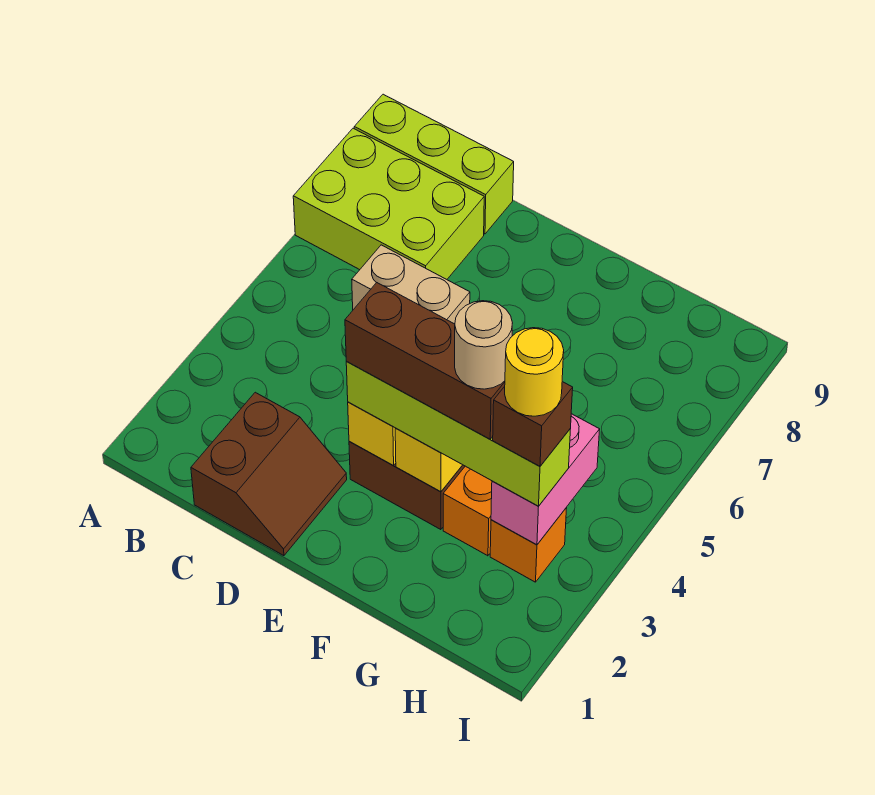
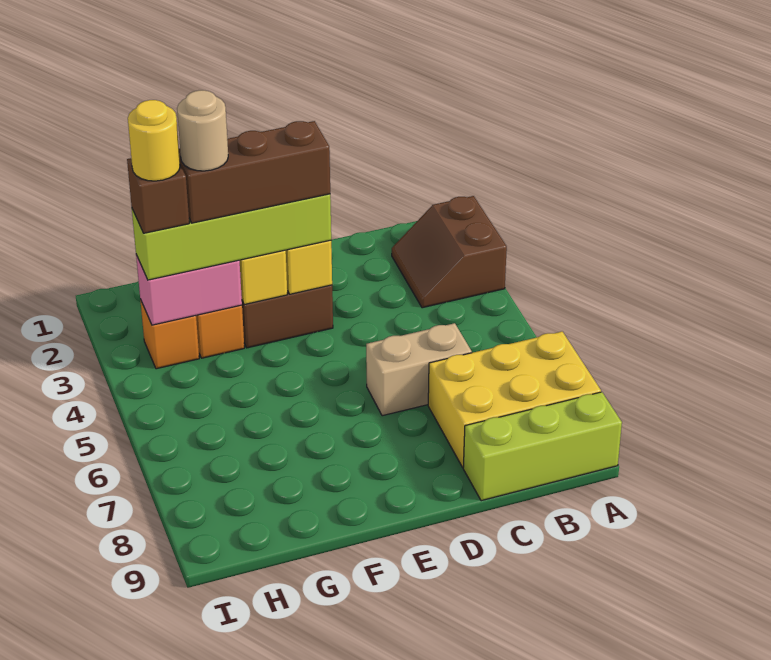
lime 2x3 brick [293,128,484,279] -> yellow 2x3 brick [428,332,601,467]
brown 2x2 slope [191,392,347,556] -> brown 2x2 slope moved to [392,196,507,308]
pink 1x2 brick [491,414,600,545] -> pink 1x2 brick turned to [136,255,242,325]

